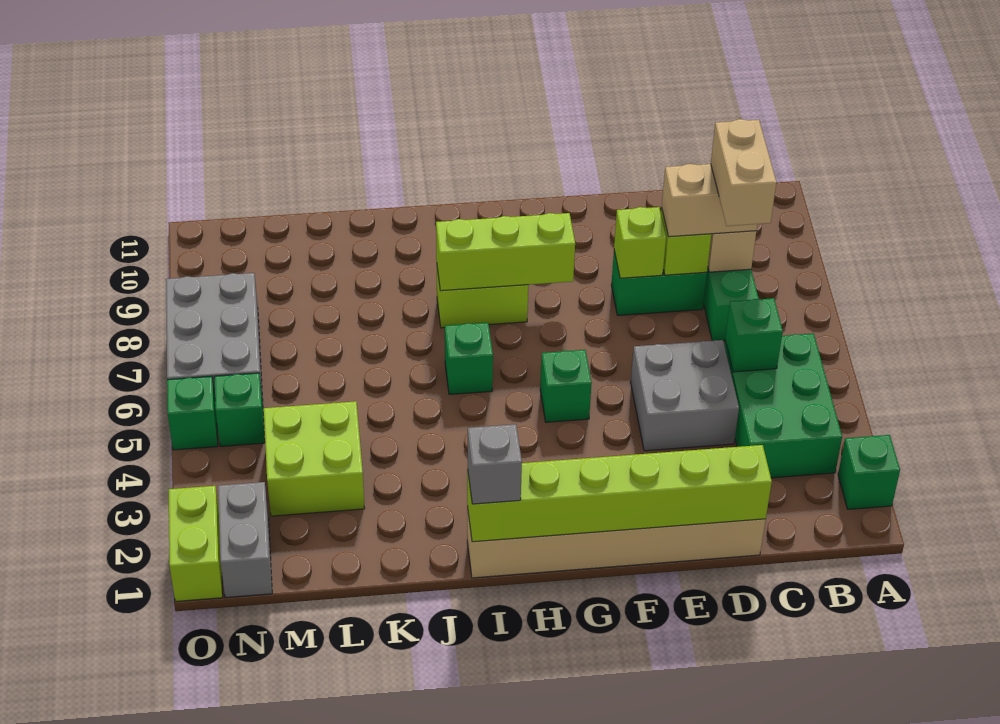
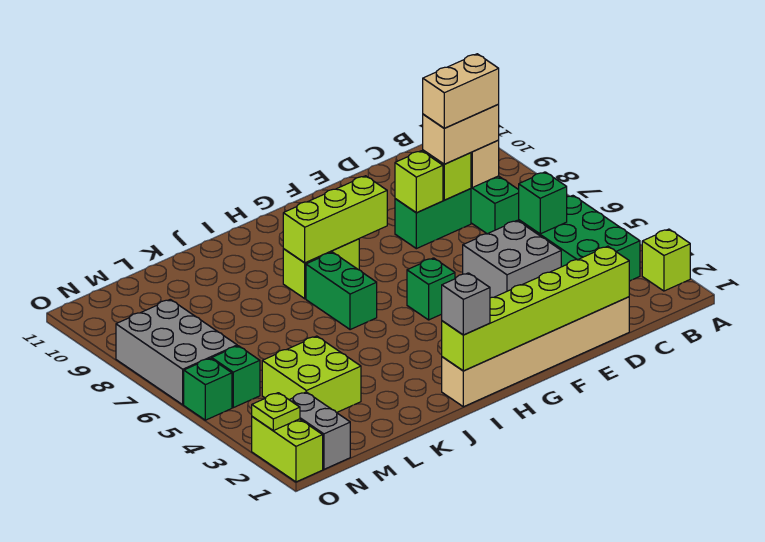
green 1x1 brick [838,435,900,509] -> lime 1x1 brick [642,229,690,291]
tan 1x2 brick [711,119,777,226] -> tan 1x2 brick turned to [423,54,499,128]
green 1x1 brick [445,323,493,394] -> green 1x2 brick [306,252,377,330]
none -> lime 1x1 plate [252,393,300,431]

